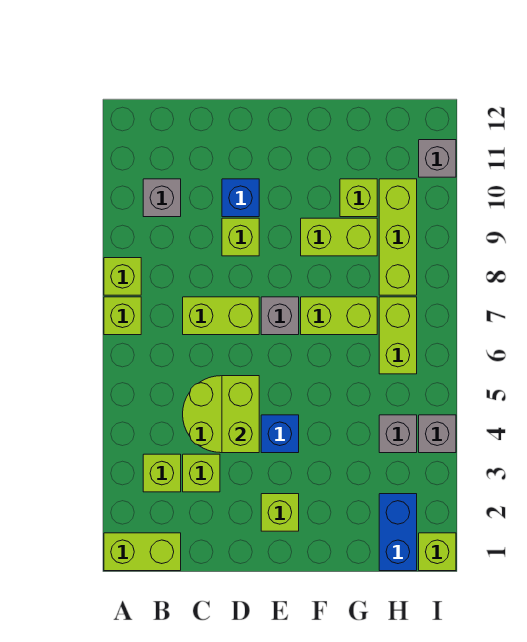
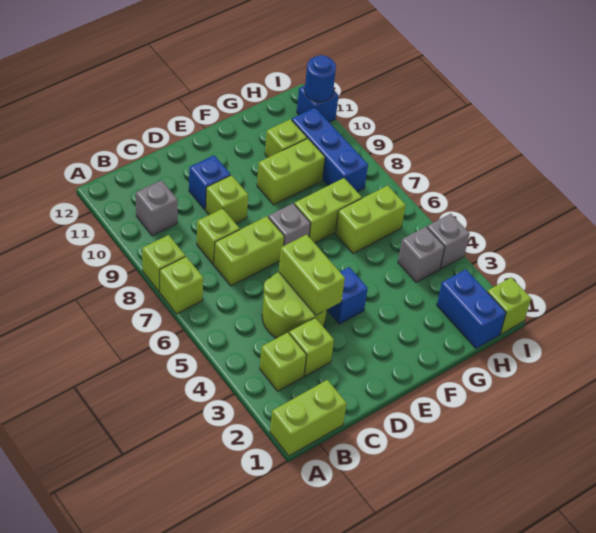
lime 1x1 brick [261,494,299,531] -> lime 1x1 brick moved to [197,208,240,265]
lime 1x2 brick [379,297,417,374] -> lime 1x2 brick turned to [335,185,406,253]
lime 1x3 brick [379,179,417,295] -> blue 1x3 brick [292,108,368,192]
grey 1x1 brick [419,140,456,177] -> blue 1x1 brick [297,86,339,122]
none -> blue 1x1 round brick [305,55,336,102]

